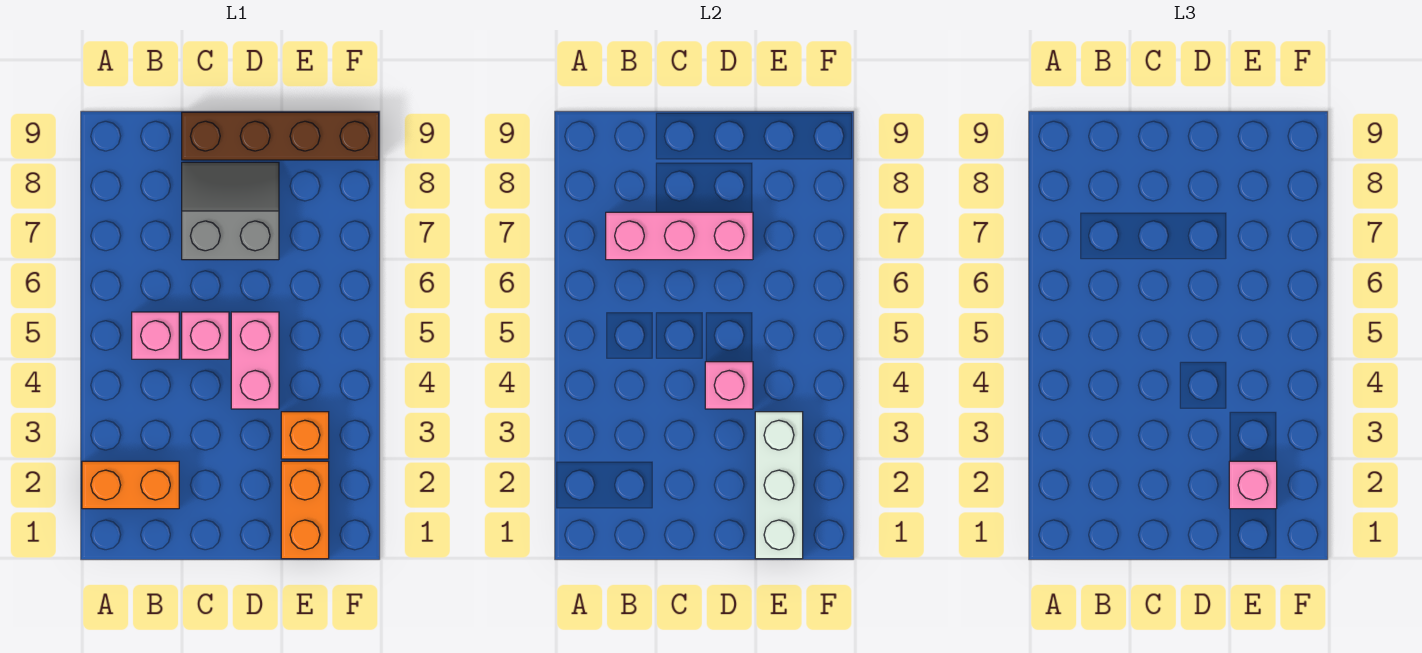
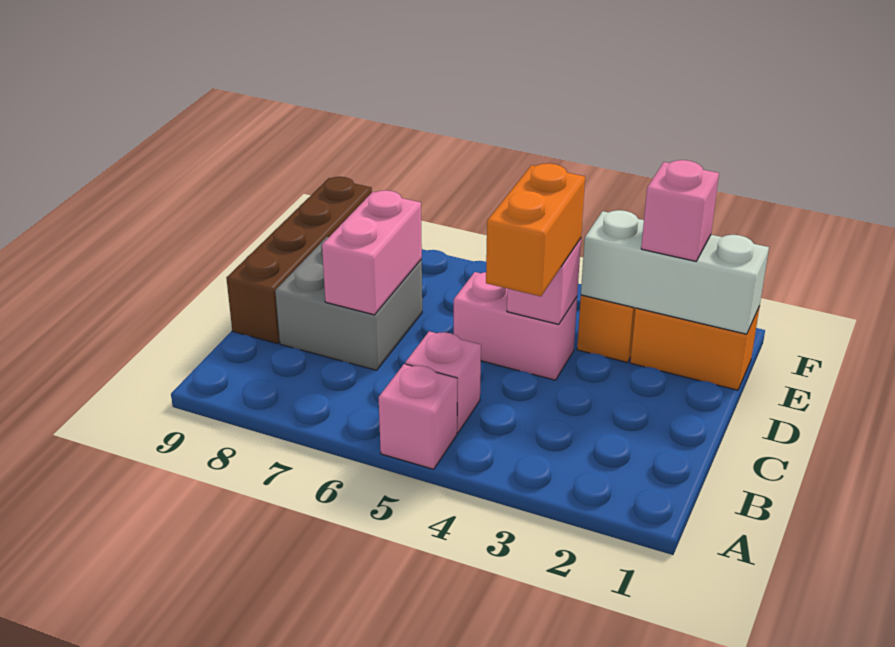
orange 1x2 brick [82,461,179,509] -> orange 1x2 brick moved to [486,163,585,296]
pink 1x3 brick [606,212,753,260] -> pink 1x2 brick [322,190,422,315]
pink 1x1 brick [182,312,229,359] -> pink 1x1 brick moved to [379,364,457,469]
grey 2x2 slope [182,162,279,260] -> grey 2x2 brick [275,237,422,370]

